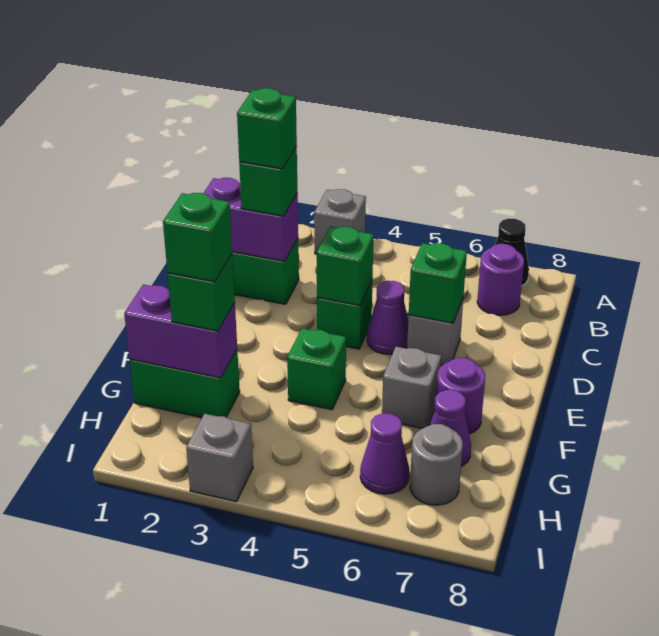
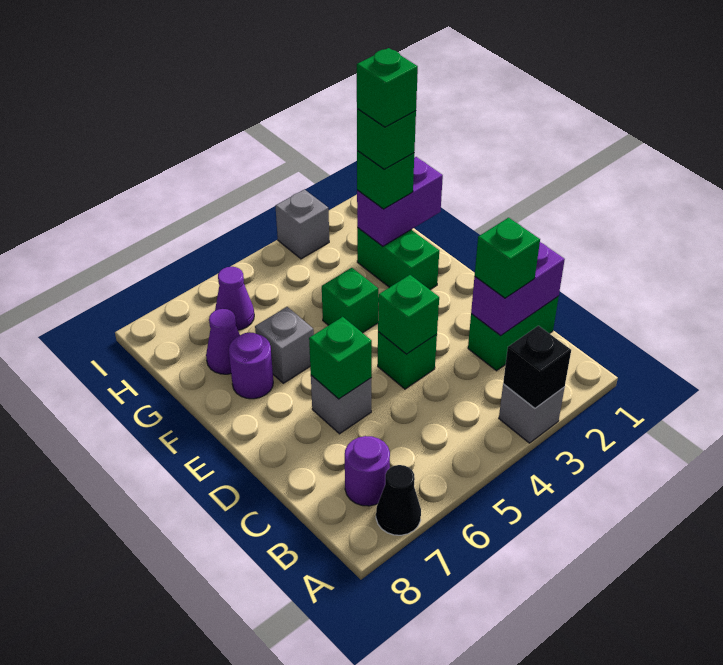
none -> black 1x1 brick [503,326,571,408]
green 1x1 brick [237,88,297,169] -> green 1x1 brick moved to [357,48,418,127]
purple 1x1 cone [367,281,408,354] -> none
green 1x2 brick [130,350,240,418] -> green 1x2 brick turned to [357,228,439,290]
grey 1x1 round brick [410,424,463,505] -> none

